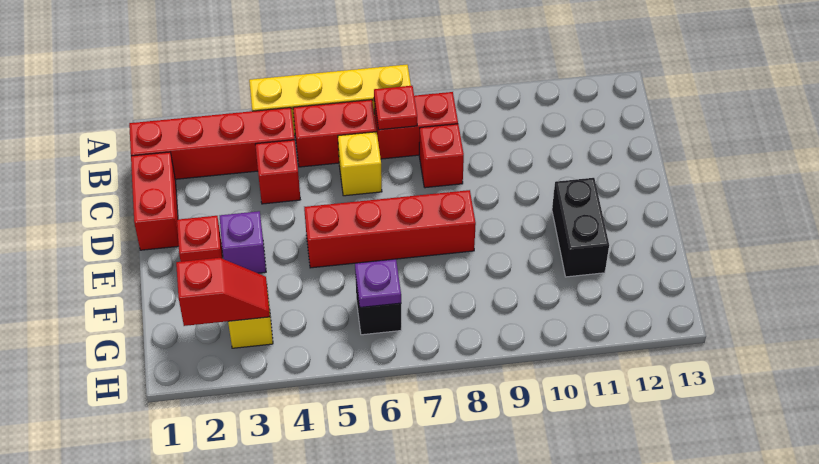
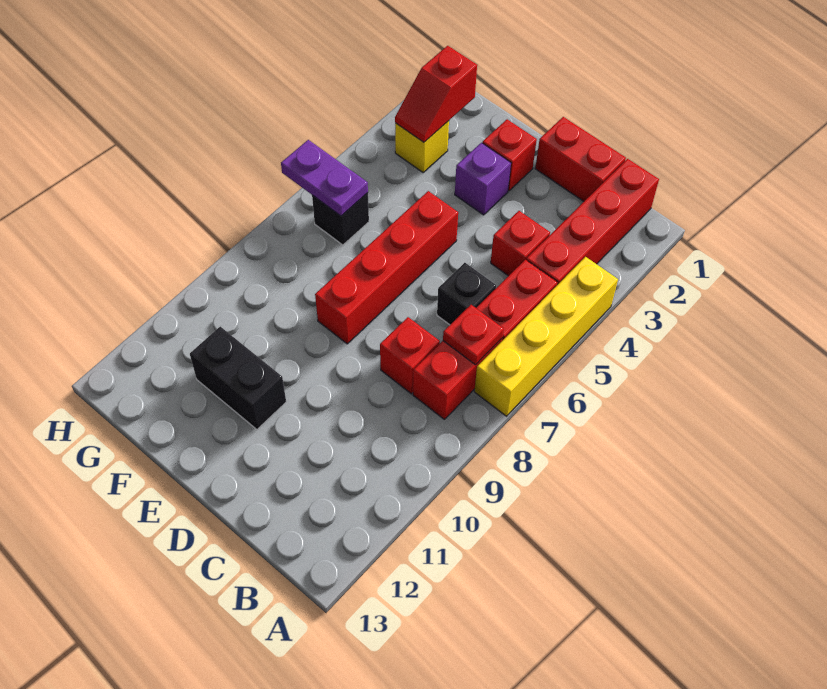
yellow 1x1 brick [338,132,382,196] -> black 1x1 brick [437,263,496,325]
purple 1x1 plate [355,259,401,307] -> purple 1x2 plate [281,140,368,216]

